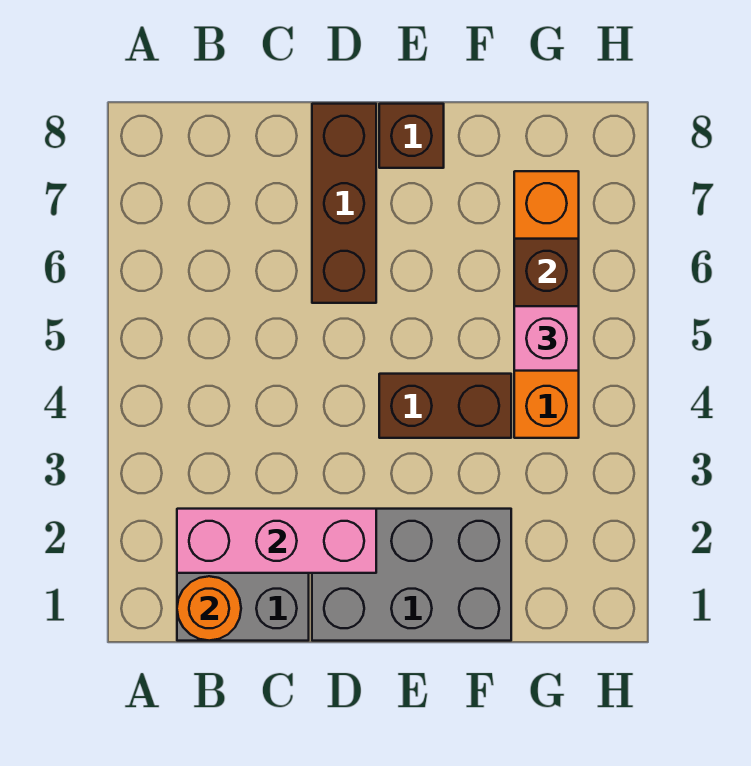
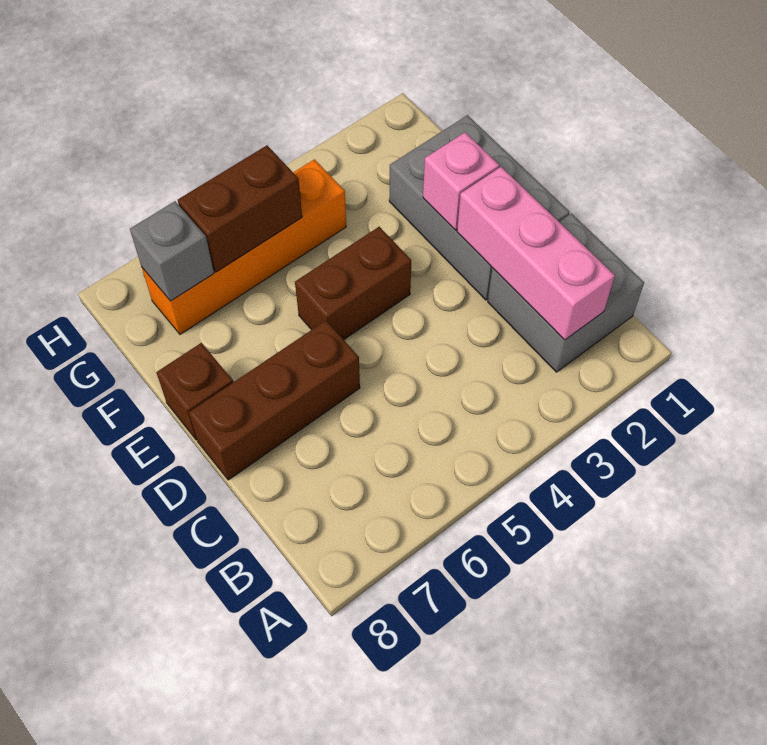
orange 1x1 round brick [177,576,241,641] -> none
brown 1x2 brick [379,374,511,438] -> brown 1x2 brick turned to [295,227,411,340]
pink 1x1 brick [514,306,579,371] -> pink 1x1 brick moved to [423,132,499,230]
none -> grey 1x1 brick [130,201,214,301]

